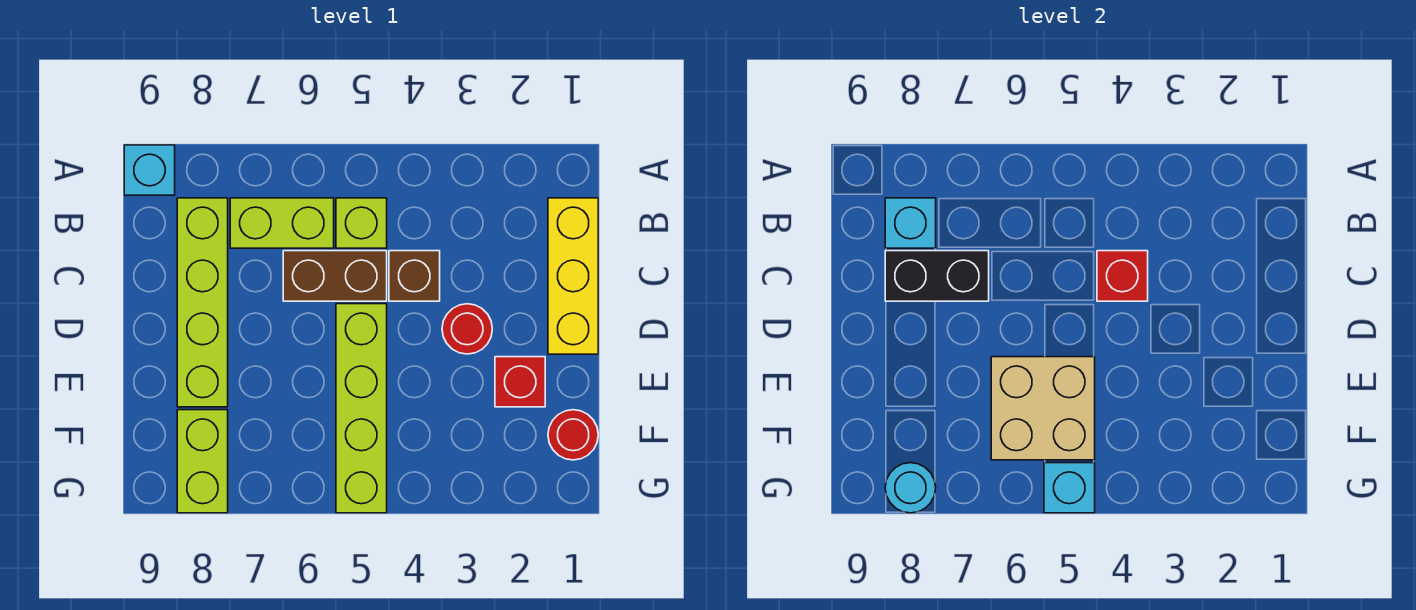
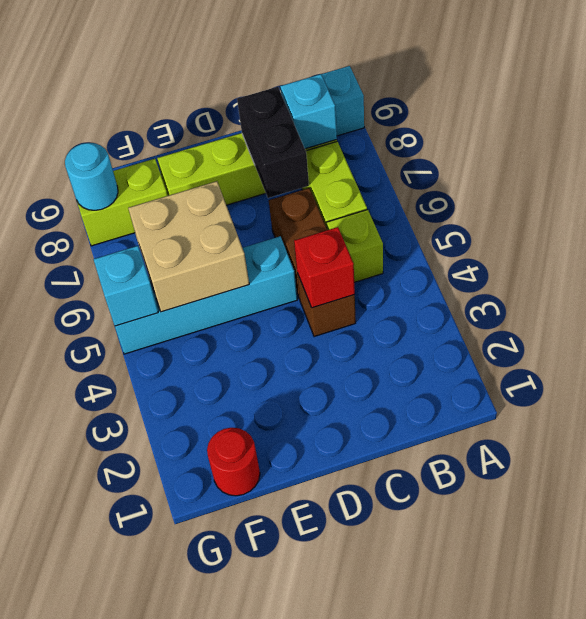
yellow 1x3 brick [548,198,598,354] -> none
red 1x1 round brick [442,304,492,354] -> none
lime 1x4 brick [336,304,387,513] -> cyan 1x4 brick [115,236,297,354]
red 1x1 brick [495,357,545,407] -> none

